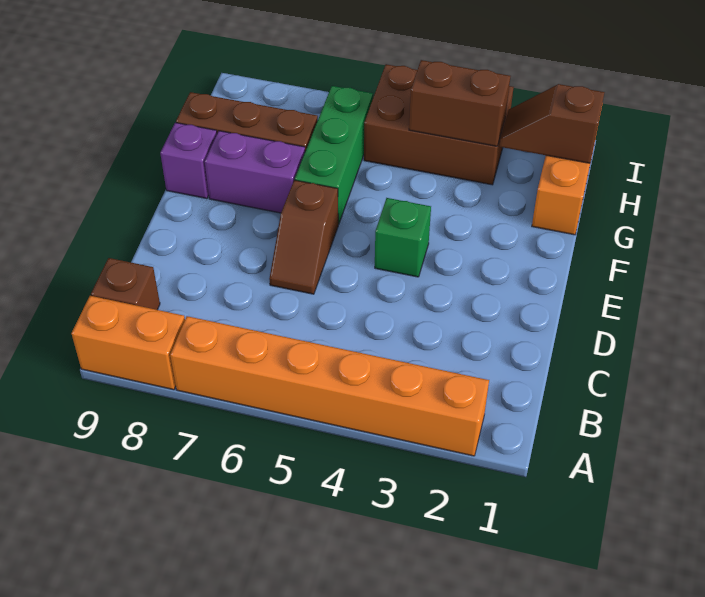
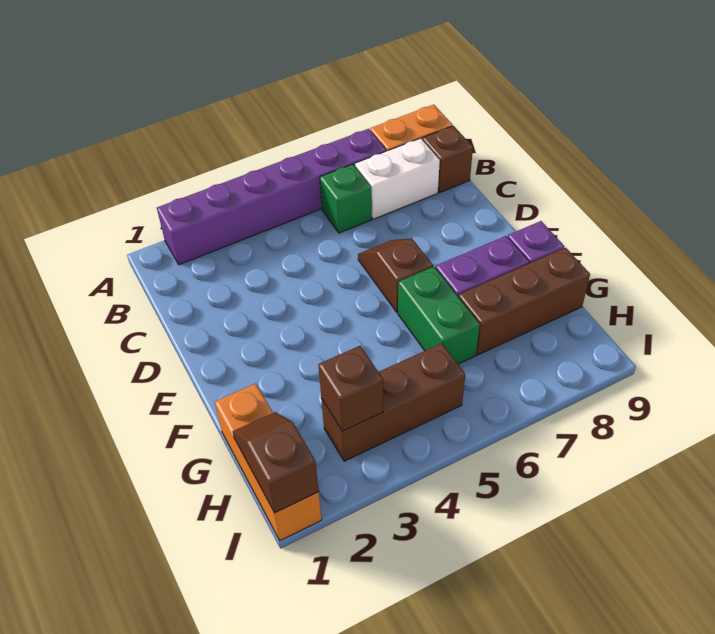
orange 1x6 brick [170,316,489,456] -> purple 1x6 brick [157,129,386,265]
none -> white 1x2 brick [355,138,440,219]
green 1x1 brick [375,198,431,277] -> green 1x1 brick moved to [320,164,371,233]
green 1x3 brick [295,86,373,224] -> green 1x2 brick [398,267,480,364]
brown 1x2 slope [500,84,605,163] -> brown 1x2 slope turned to [233,412,319,513]
brown 2x3 brick [364,64,514,185] -> brown 1x3 brick [321,343,465,461]
brown 1x2 brick [409,60,510,146] -> brown 1x1 brick [318,346,383,431]

